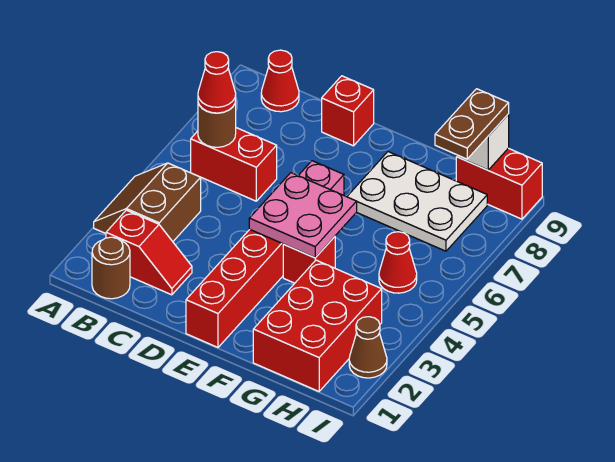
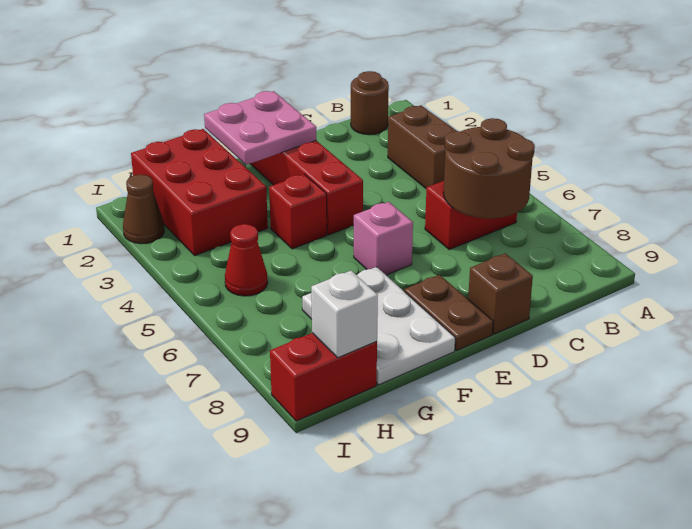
red 1x2 slope [106,210,192,295] -> none
brown 1x1 round brick [198,101,236,147] -> brown 2x2 round brick [443,118,535,219]
red 1x1 cone [198,52,236,113] -> none
red 1x1 cone [261,50,299,112] -> none
red 1x1 brick [322,76,374,146] -> brown 1x1 brick [468,253,533,334]
pink 2x2 plate [249,173,357,258] -> pink 2x2 plate moved to [204,91,316,165]
white 2x3 plate [347,152,487,251] -> white 2x3 plate turned to [302,267,455,385]
brown 1x2 plate [435,89,509,159] -> brown 1x2 plate moved to [404,275,493,351]

